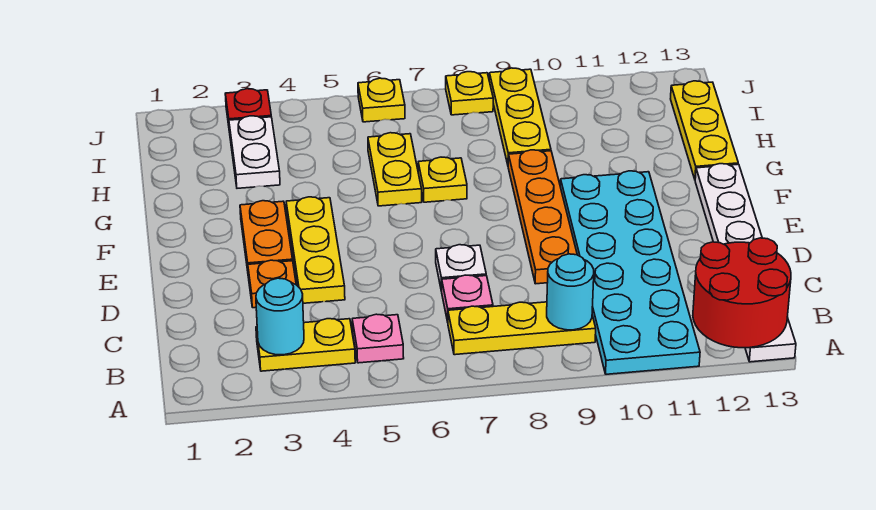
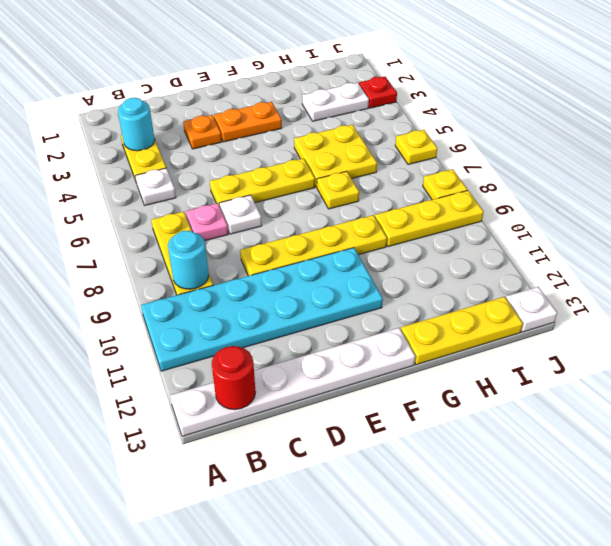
red 2x2 round brick [693,238,791,348] -> red 1x1 round brick [212,346,255,410]
pink 1x1 plate [352,314,404,363] -> white 1x1 plate [135,168,176,205]
yellow 1x3 plate [286,197,345,303] -> yellow 1x3 plate moved to [210,158,315,207]
orange 1x4 plate [508,150,577,284] -> yellow 1x4 plate [240,215,387,276]
yellow 1x2 plate [368,133,422,206] -> yellow 2x2 plate [294,125,377,187]
none -> white 1x1 plate [506,287,557,332]

